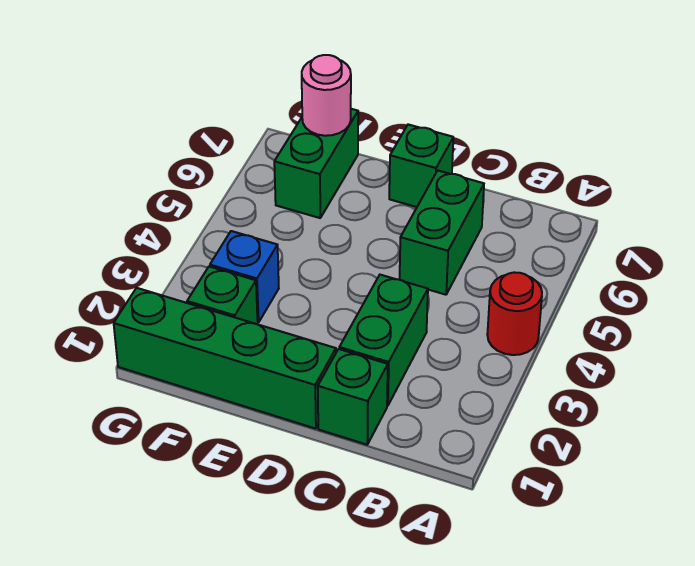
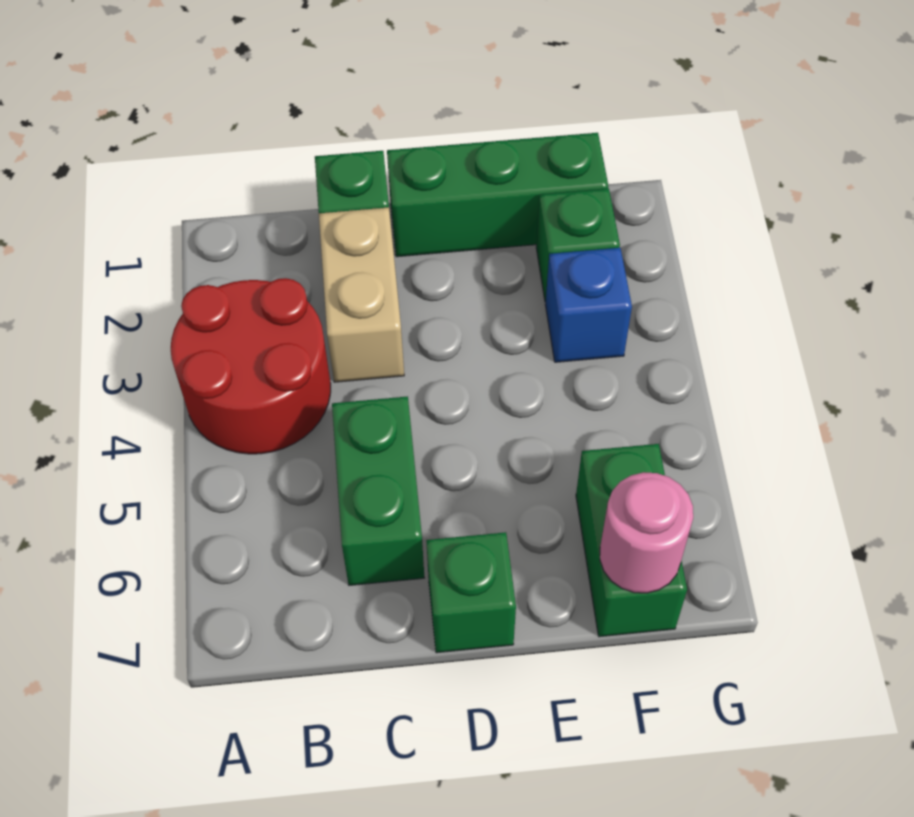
red 1x1 round brick [487,272,542,355] -> red 2x2 round brick [171,278,331,454]
green 1x2 brick [339,275,428,406] -> tan 1x2 brick [319,207,404,382]
green 1x4 brick [114,288,336,429] -> green 1x3 brick [387,133,608,257]

